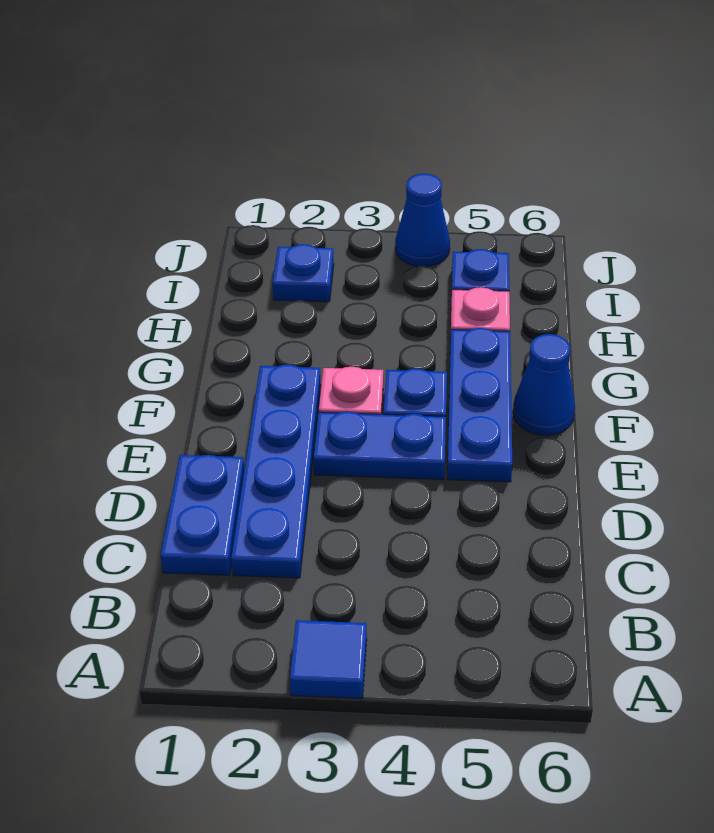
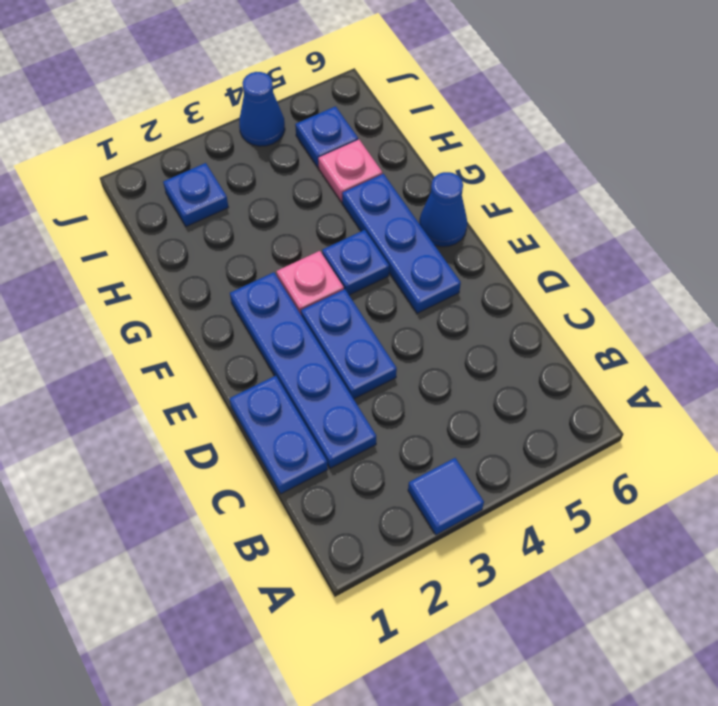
blue 1x2 plate [313,412,446,480] -> blue 1x2 plate turned to [301,289,397,399]

